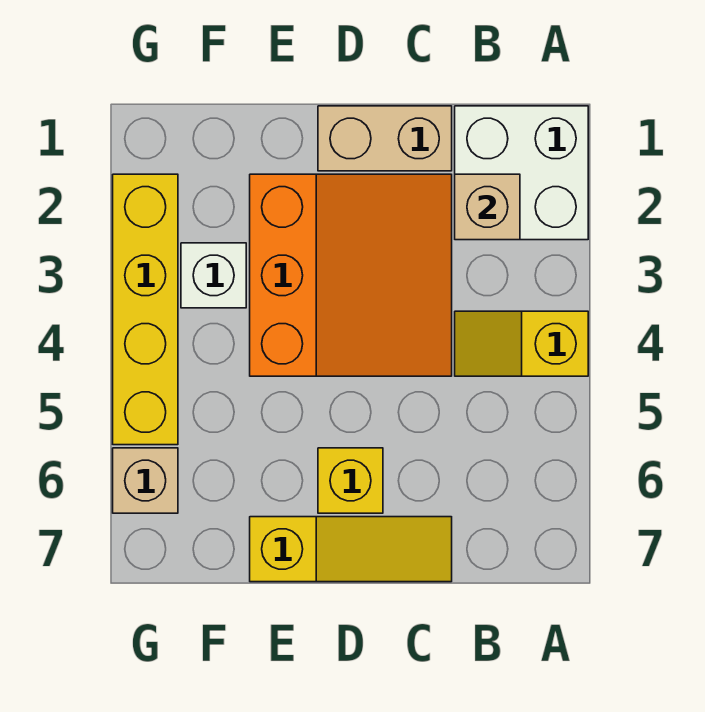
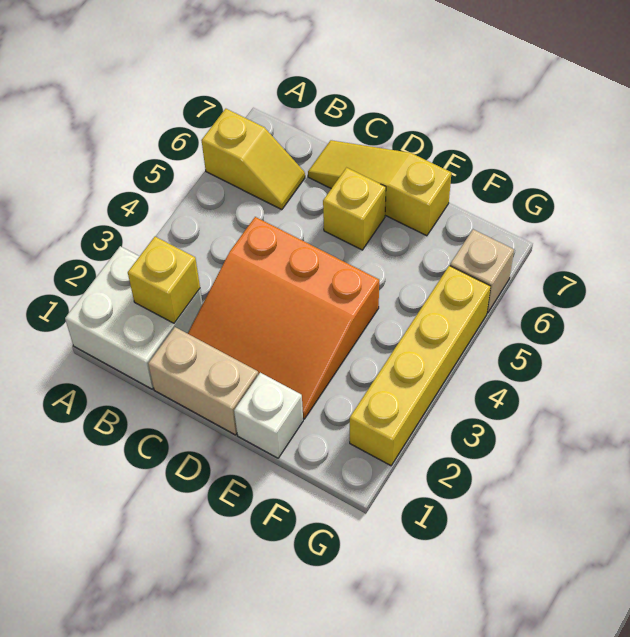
yellow 1x2 slope [455,311,588,376] -> yellow 1x2 slope moved to [201,109,305,210]
tan 1x1 brick [455,174,520,240] -> yellow 1x1 brick [128,237,200,323]
orange 3x3 slope [250,174,452,376] -> orange 3x3 slope turned to [188,217,379,419]
white 1x1 brick [181,243,246,308] -> white 1x1 brick moved to [234,373,303,458]

